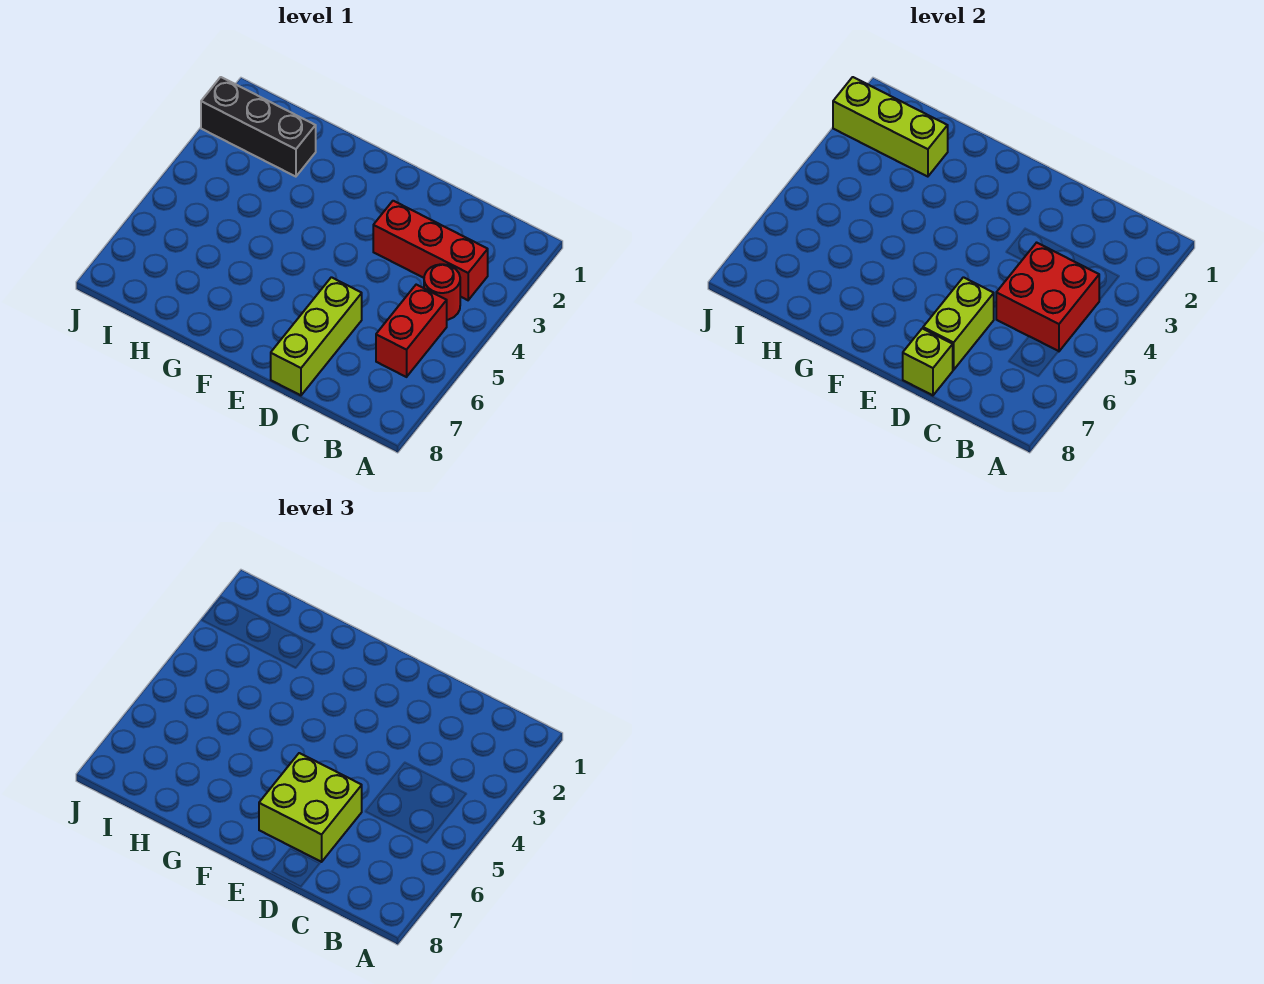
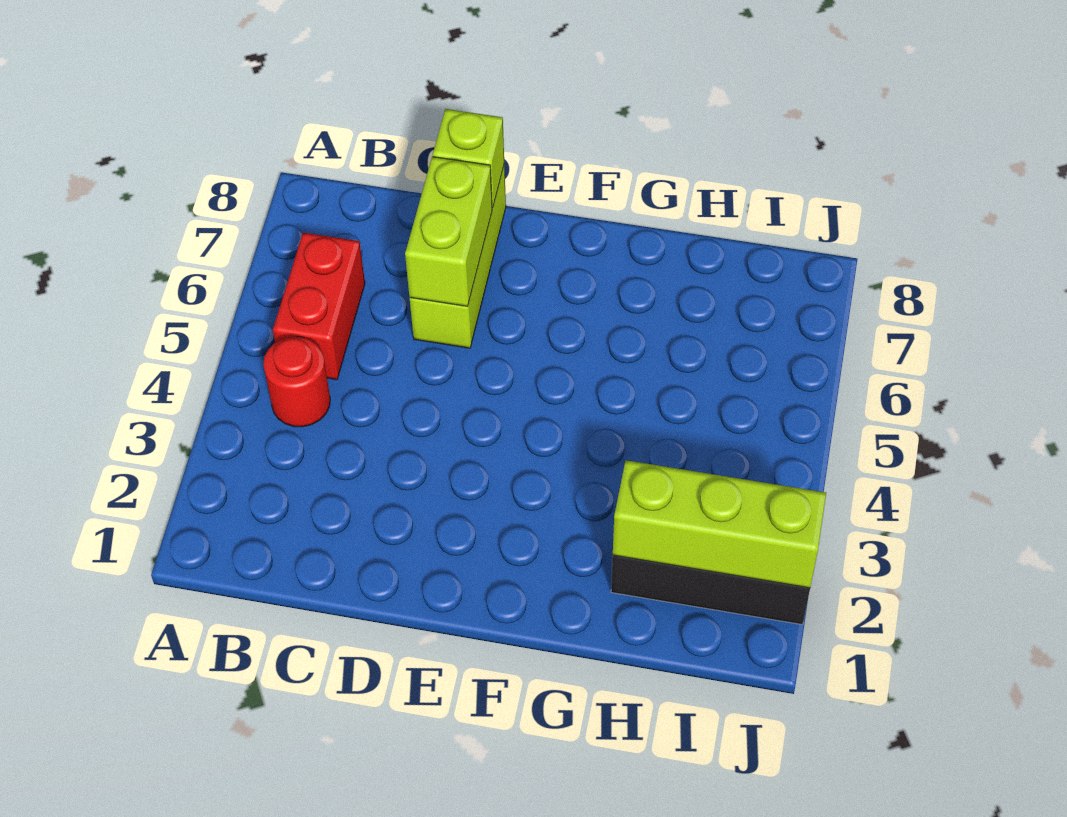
red 1x3 brick [373,201,488,300] -> none
red 2x2 brick [996,243,1099,351] -> none
lime 2x2 brick [259,753,362,862] -> none

